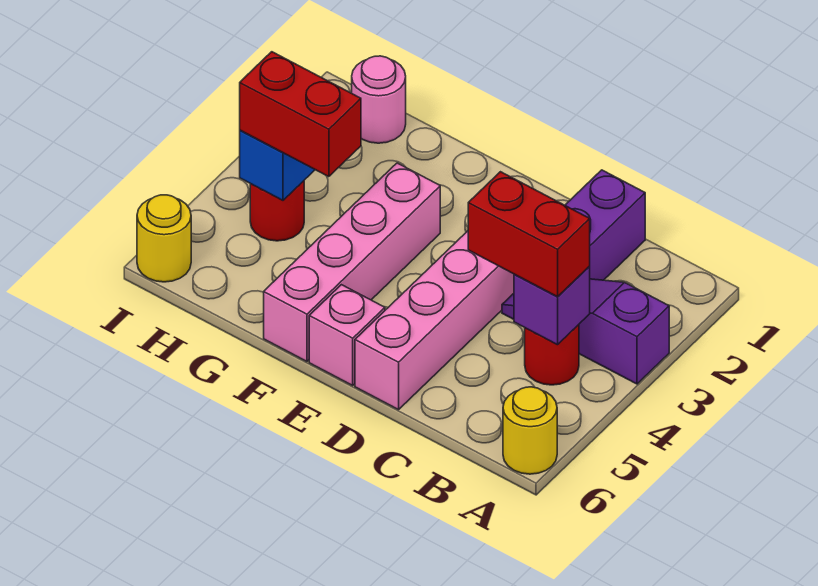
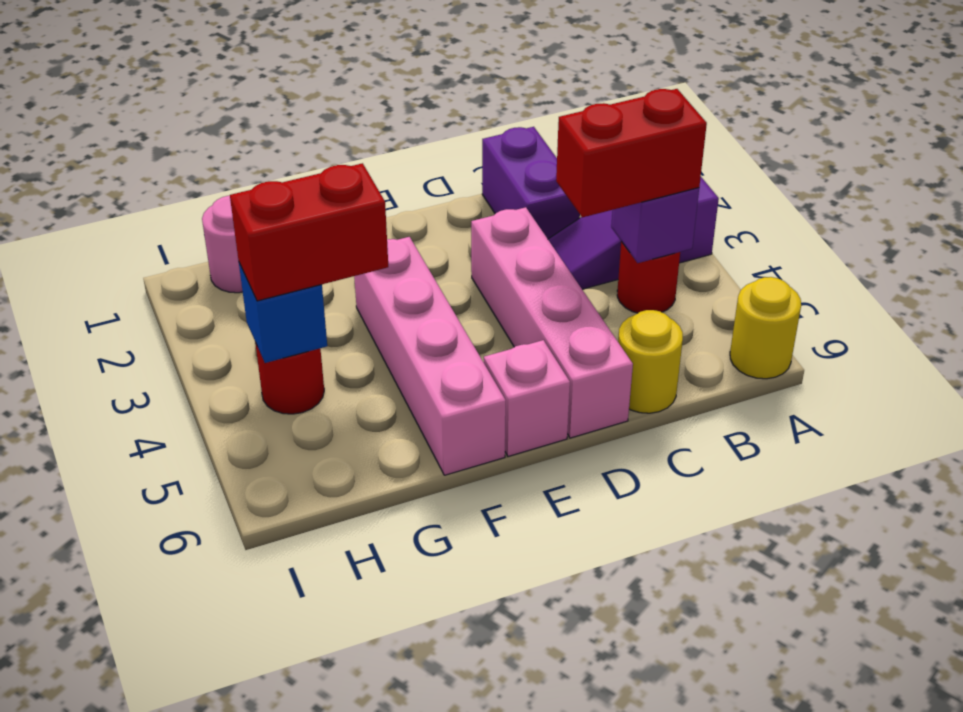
yellow 1x1 round brick [137,195,191,282] -> yellow 1x1 round brick moved to [618,310,683,413]

